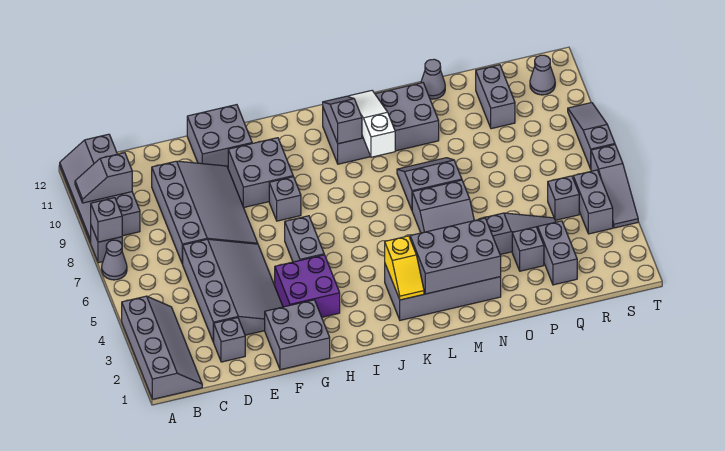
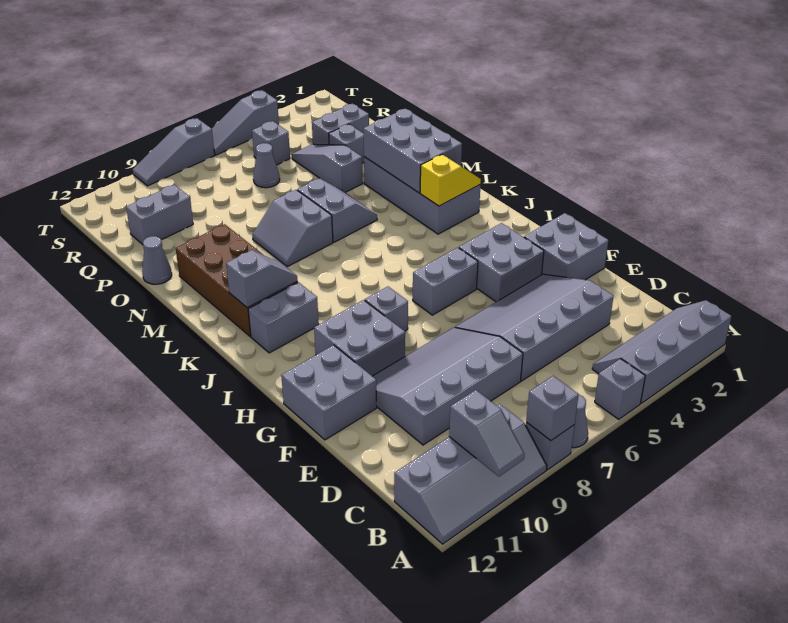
grey 1x1 brick [214,318,245,362] -> grey 1x1 brick moved to [595,359,645,419]
purple 2x2 brick [275,255,340,317] -> grey 2x2 brick [459,223,544,302]
grey 2x4 brick [323,83,439,164] -> brown 2x4 brick [176,224,298,336]
grey 1x2 slope [323,96,362,144] -> grey 1x2 slope turned to [226,250,297,308]
white 1x3 slope [348,91,395,157] -> none
grey 1x2 brick [573,170,613,234] -> grey 1x2 brick moved to [248,282,319,353]
grey 1x1 cone [530,55,555,95] -> grey 1x1 cone moved to [253,143,280,188]
grey 1x3 slope [591,145,638,228] -> grey 1x3 slope turned to [212,90,279,155]

